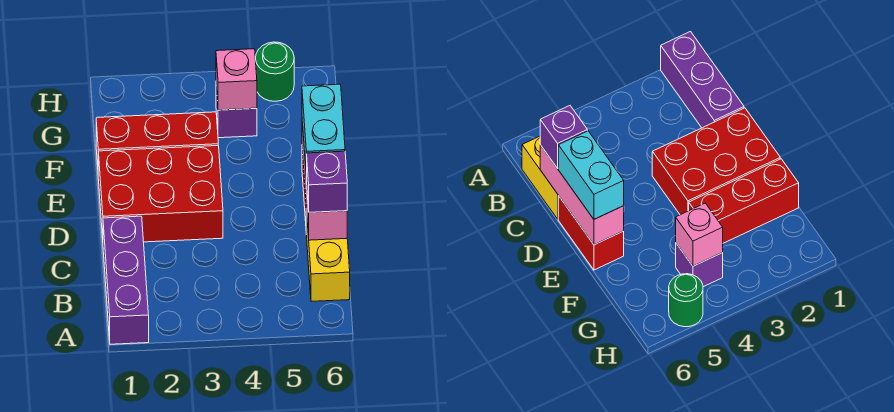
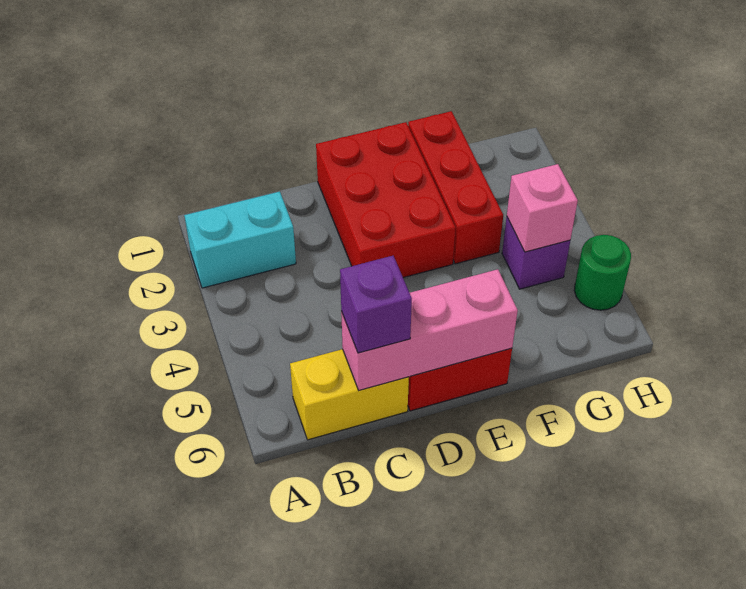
purple 1x3 brick [103,216,149,344] -> none
cyan 1x2 brick [302,84,345,179] -> cyan 1x2 brick moved to [184,192,296,288]

